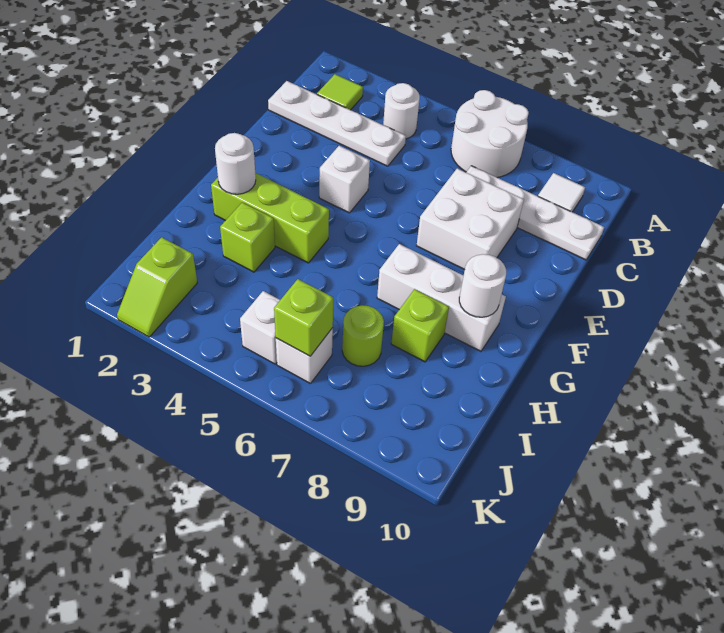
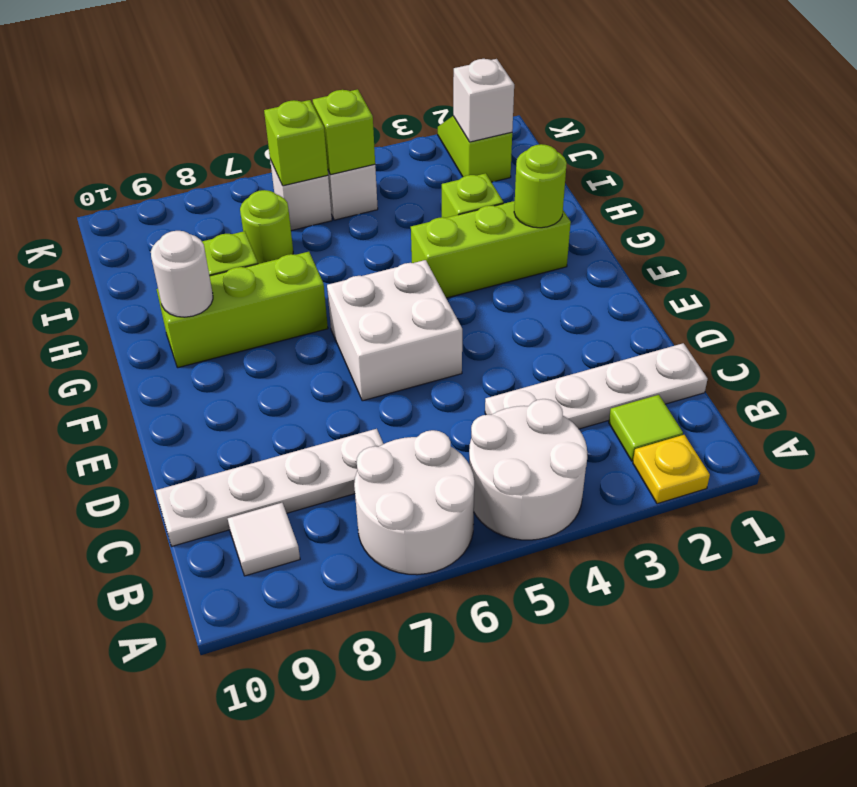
none -> yellow 1x1 plate [633,435,710,504]
white 1x1 round brick [383,83,420,139] -> white 2x2 round brick [469,399,587,540]
white 2x2 brick [416,168,524,270] -> white 2x2 brick moved to [327,260,462,401]
white 1x1 brick [319,146,370,213] -> white 1x1 brick moved to [453,59,514,142]
white 1x1 round brick [215,133,256,194] -> lime 1x1 round brick [514,144,567,228]
white 1x3 brick [377,244,506,351] -> lime 1x3 brick [157,252,328,368]
none -> lime 1x1 brick [313,89,375,175]

